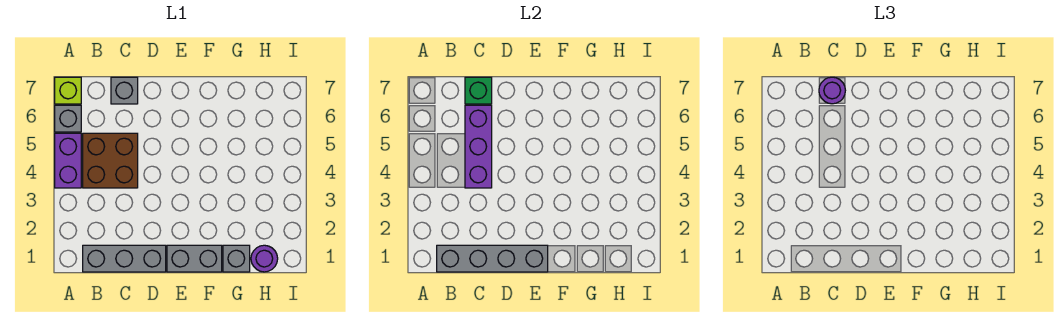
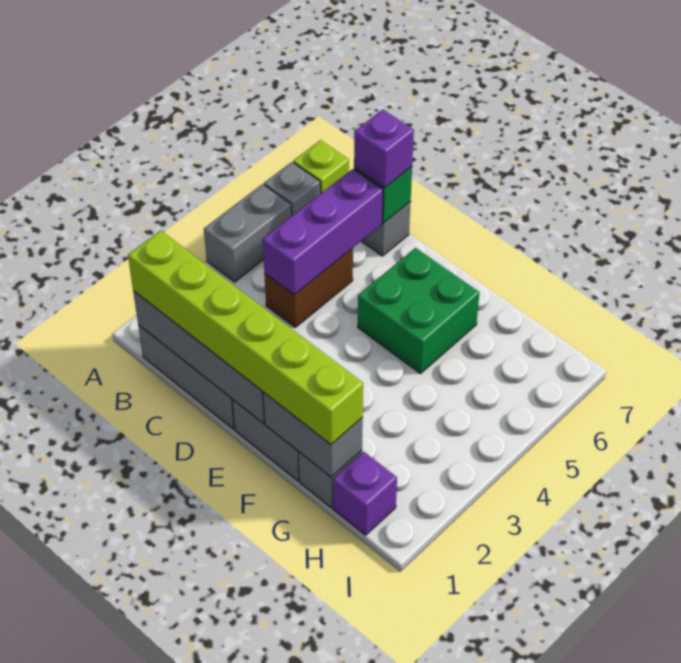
purple 1x2 brick [55,133,81,188] -> grey 1x2 brick [204,184,292,282]
none -> lime 1x6 brick [128,231,363,445]
brown 2x2 brick [83,133,138,188] -> brown 1x2 brick [264,248,353,327]
purple 1x1 round brick [819,77,845,104] -> purple 1x1 brick [354,110,414,188]
none -> green 2x2 brick [358,248,479,374]
none -> grey 1x2 brick [263,392,363,477]
purple 1x1 round brick [251,245,278,272] -> purple 1x1 brick [333,452,397,535]

